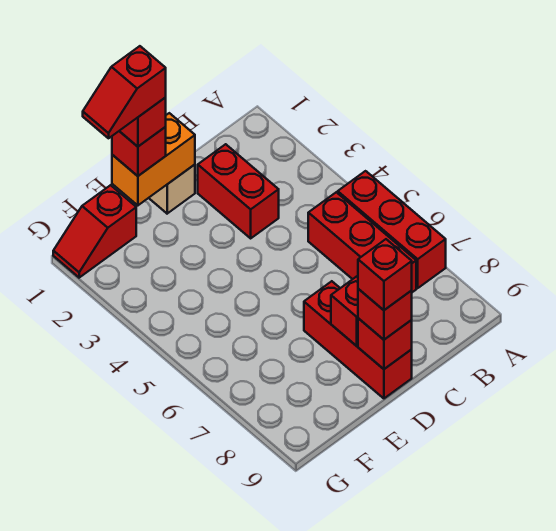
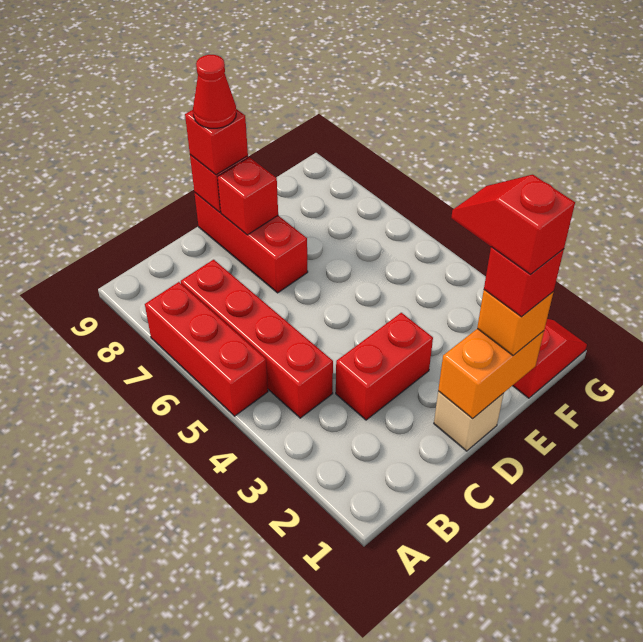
red 1x3 brick [308,192,416,292] -> red 1x4 brick [181,260,333,418]
red 1x2 brick [198,144,279,238] -> red 1x2 brick turned to [336,313,433,420]
red 1x1 brick [358,239,412,310] -> red 1x1 cone [193,55,236,128]
red 1x1 brick [112,127,166,176] -> orange 1x1 brick [477,290,553,355]
red 1x2 slope [83,46,166,138] -> red 1x2 slope turned to [451,175,575,274]

